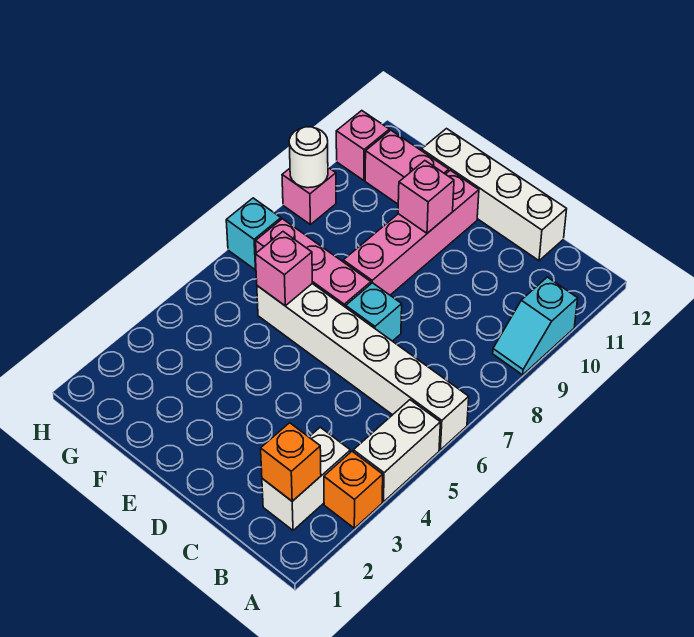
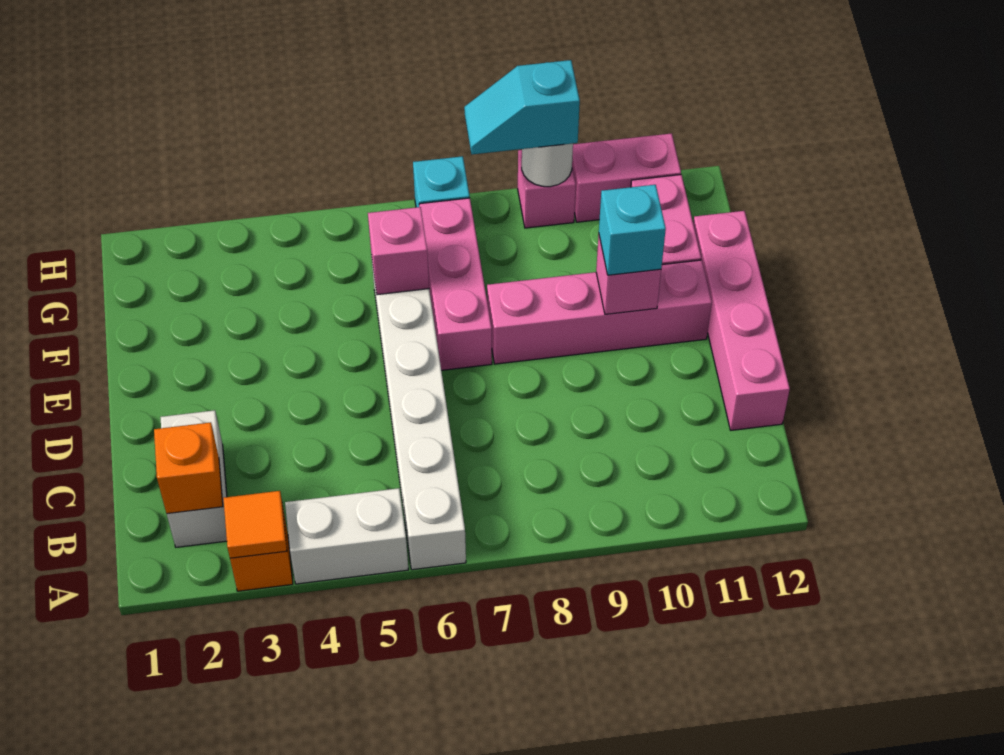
none -> orange 1x1 tile [223,491,287,558]
cyan 1x2 slope [493,277,578,375] -> cyan 1x2 slope moved to [464,60,580,154]
white 1x2 brick [262,427,350,530] -> white 1x2 brick turned to [160,410,227,547]
white 1x4 brick [422,129,567,261] -> pink 1x4 brick [693,211,790,430]
cyan 1x1 brick [346,283,402,341] -> cyan 1x1 brick moved to [599,185,666,275]
pink 1x1 brick [336,111,389,180] -> pink 1x2 brick [572,133,681,222]

